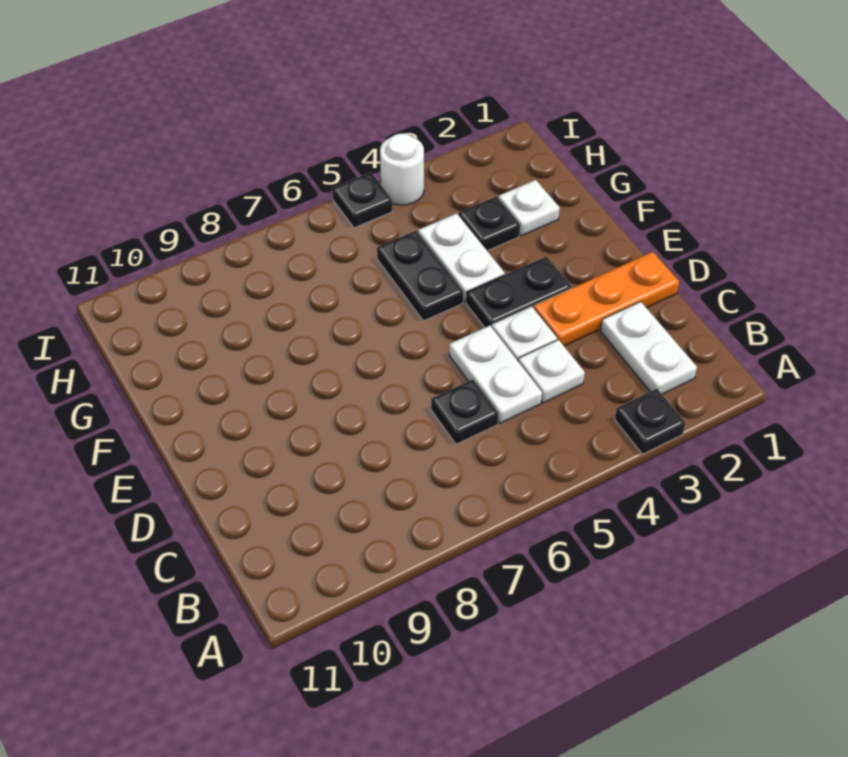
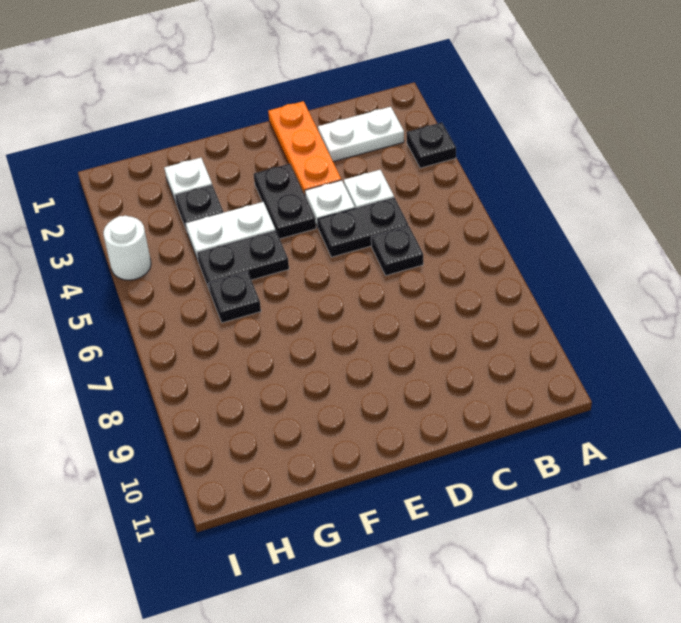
white 1x2 plate [449,326,542,423] -> black 1x2 plate [318,197,408,257]
black 1x1 plate [332,172,392,228] -> black 1x1 plate moved to [209,272,261,323]

